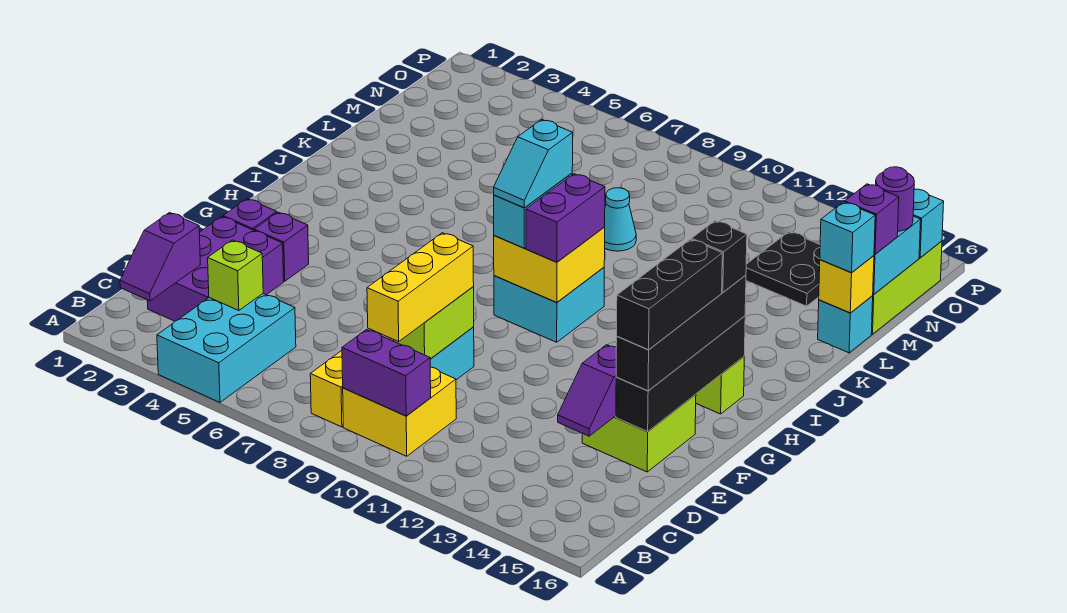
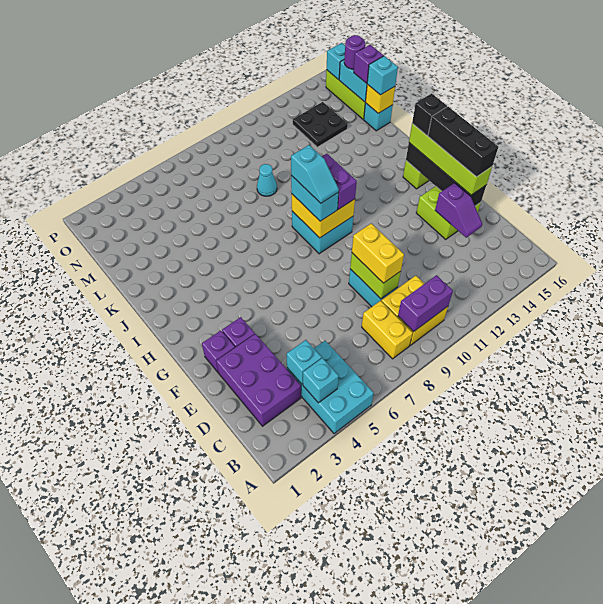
purple 1x2 slope [120,213,200,301] -> none
none -> cyan 1x1 brick [303,358,339,403]
lime 1x1 brick [208,240,263,311] -> cyan 1x1 brick [286,340,322,384]
yellow 1x3 brick [367,233,474,342] -> yellow 1x2 brick [352,223,404,283]
black 1x4 brick [616,275,746,391] -> lime 1x4 brick [409,124,492,195]

